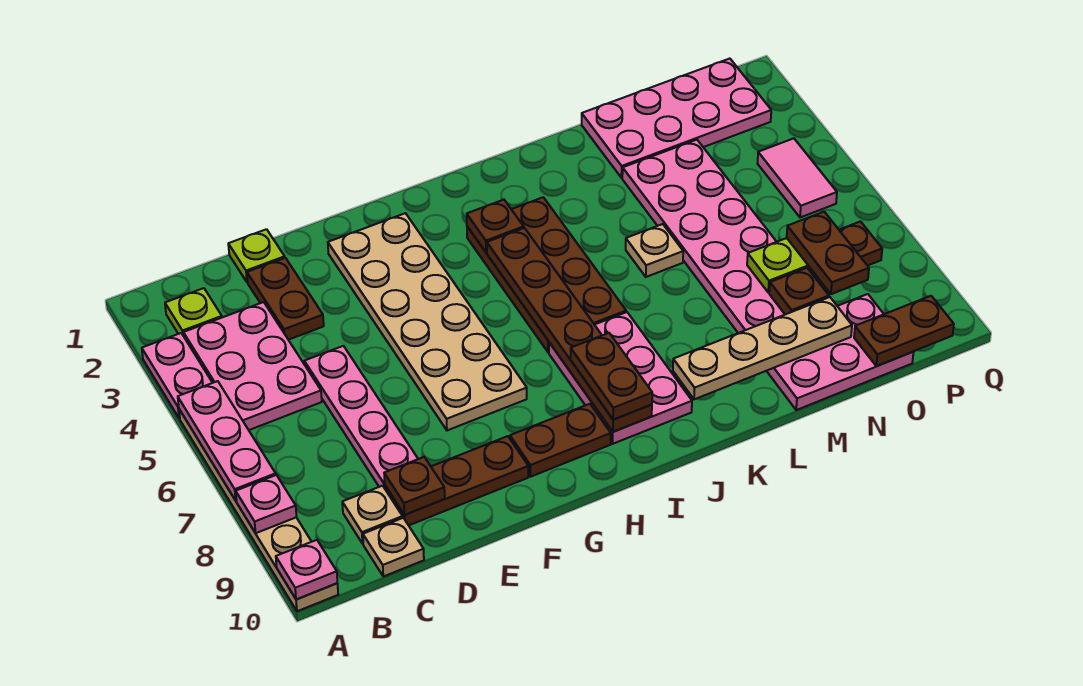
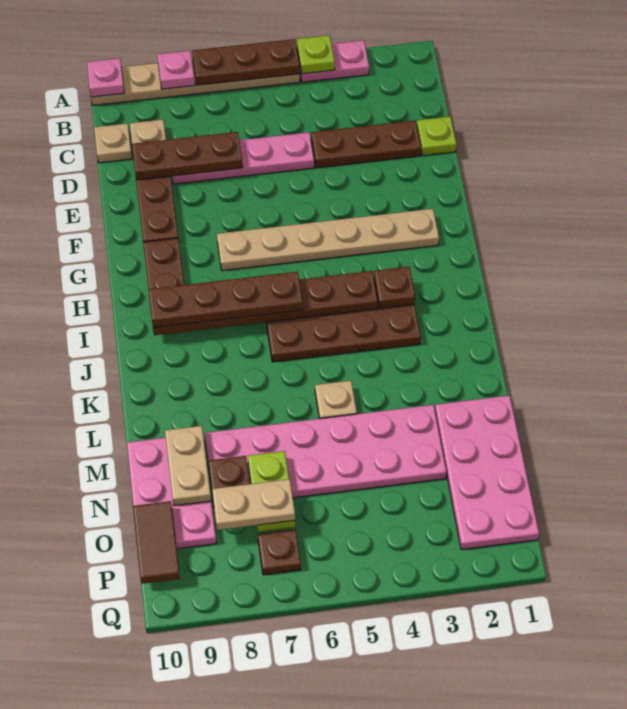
pink 1x3 plate [178,381,276,501] -> brown 1x3 plate [192,39,300,85]
lime 1x1 plate [165,288,222,336] -> lime 1x1 plate moved to [297,35,335,74]
pink 2x3 plate [183,302,322,430] -> none
brown 1x2 plate [247,258,324,340] -> brown 1x3 plate [311,120,421,168]
brown 1x1 plate [384,457,445,515] -> brown 1x3 plate [132,132,243,180]
tan 2x6 plate [328,213,527,430] -> tan 1x6 plate [217,209,439,271]
pink 2x3 plate [549,312,692,444] -> none
brown 1x2 plate [571,333,652,420] -> brown 1x4 plate [148,272,303,328]
tan 1x4 plate [673,297,852,399] -> tan 1x2 plate [165,426,211,506]
brown 1x2 plate [787,212,869,294] -> tan 1x2 plate [212,479,295,530]
brown 1x2 plate [854,296,954,366] -> brown 1x2 tile [133,501,180,584]
pink 1x2 tile [758,138,837,218] -> none

